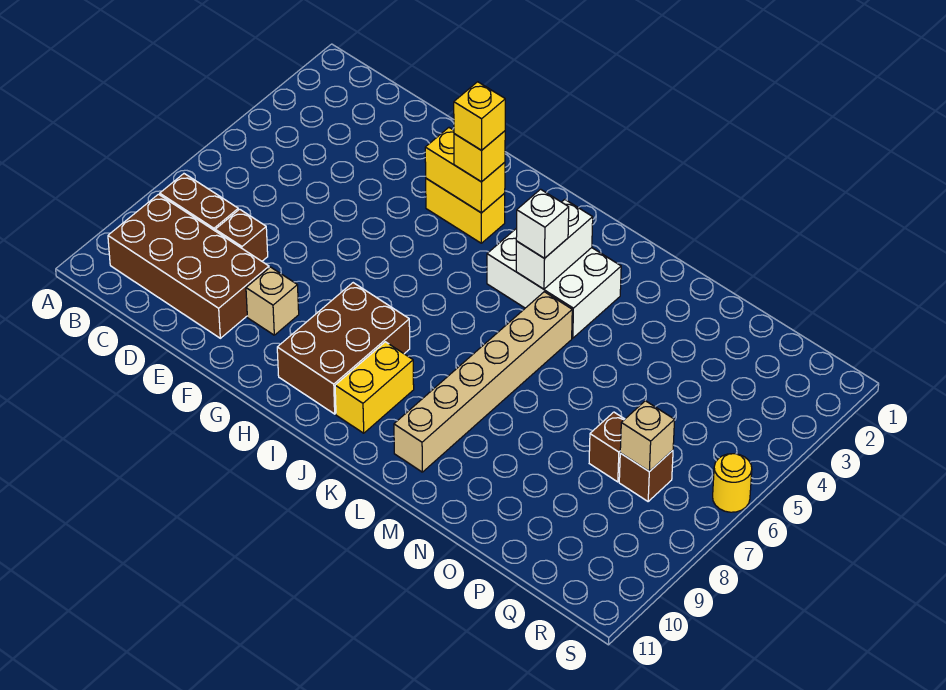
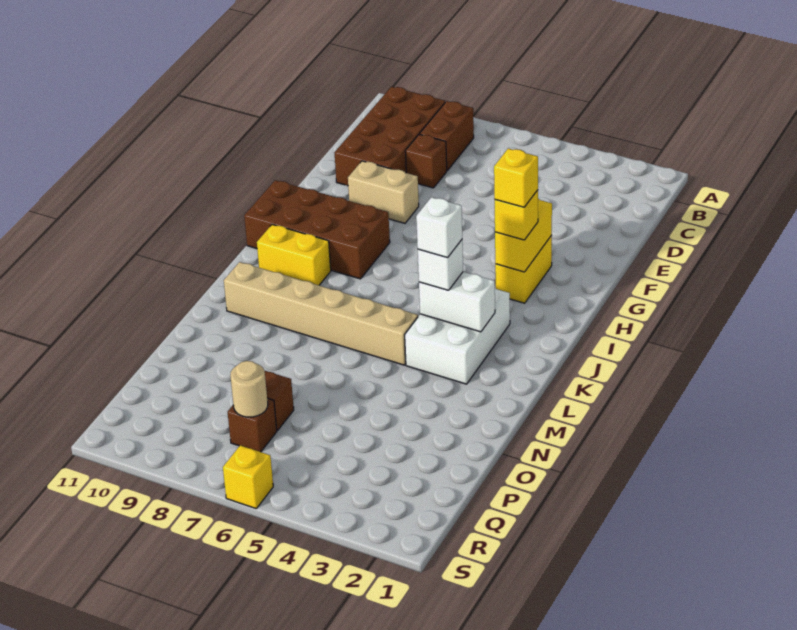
tan 1x1 brick [246,267,299,335] -> tan 1x2 brick [348,161,419,223]
brown 2x3 brick [277,283,410,414] -> brown 2x4 brick [244,180,390,279]
none -> white 1x1 brick [416,197,462,258]
tan 1x1 brick [620,401,675,472] -> tan 1x1 round brick [230,361,268,417]
yellow 1x1 round brick [713,454,752,512] -> yellow 1x1 brick [223,445,273,508]

